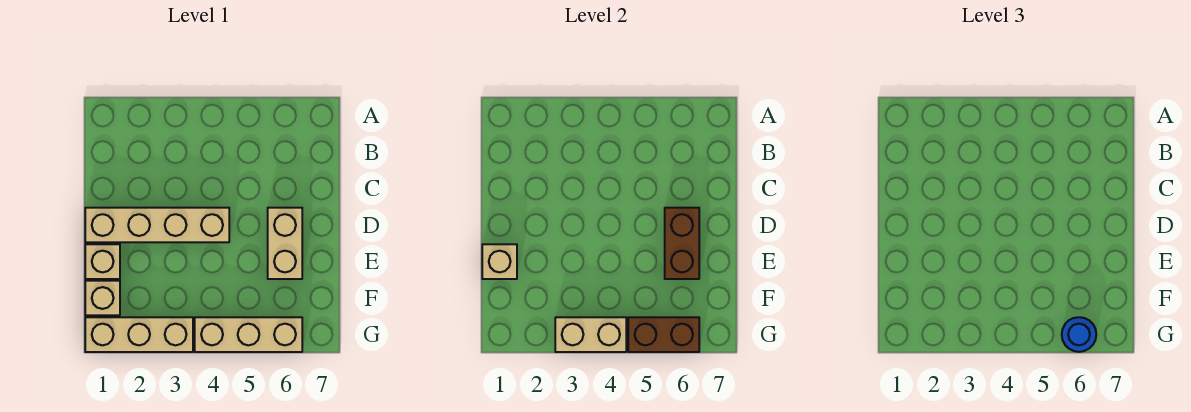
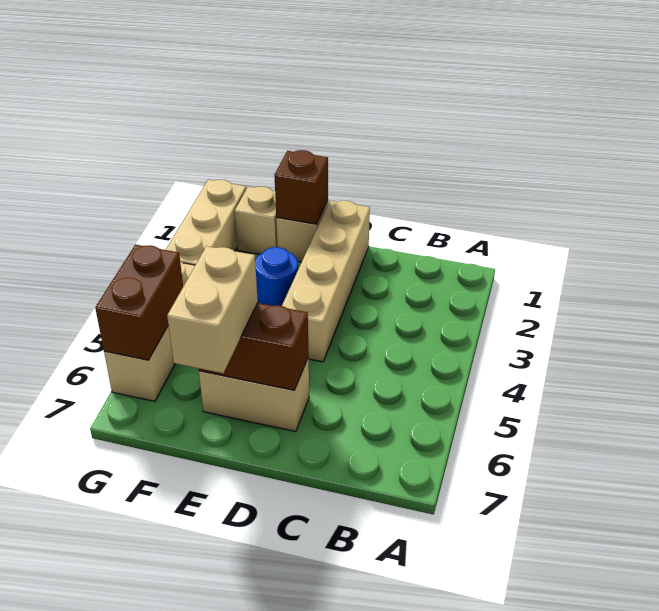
tan 1x1 brick [482,244,517,279] -> brown 1x1 brick [275,150,328,224]
tan 1x2 brick [555,317,626,352] -> tan 1x2 brick moved to [167,246,258,373]
blue 1x1 round brick [1062,317,1096,352] -> blue 1x1 round brick moved to [255,247,298,306]

